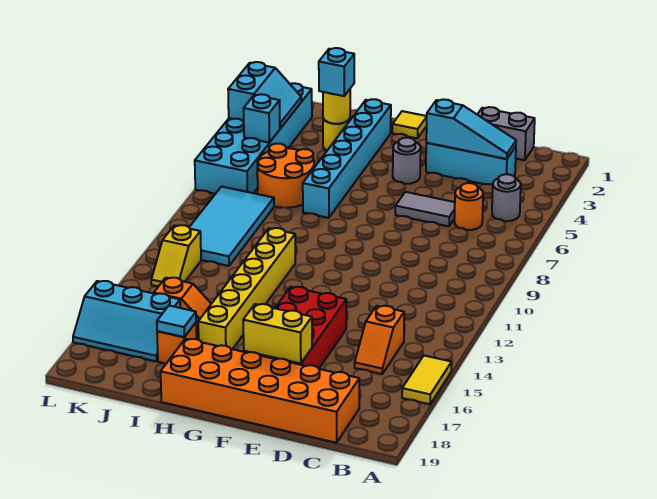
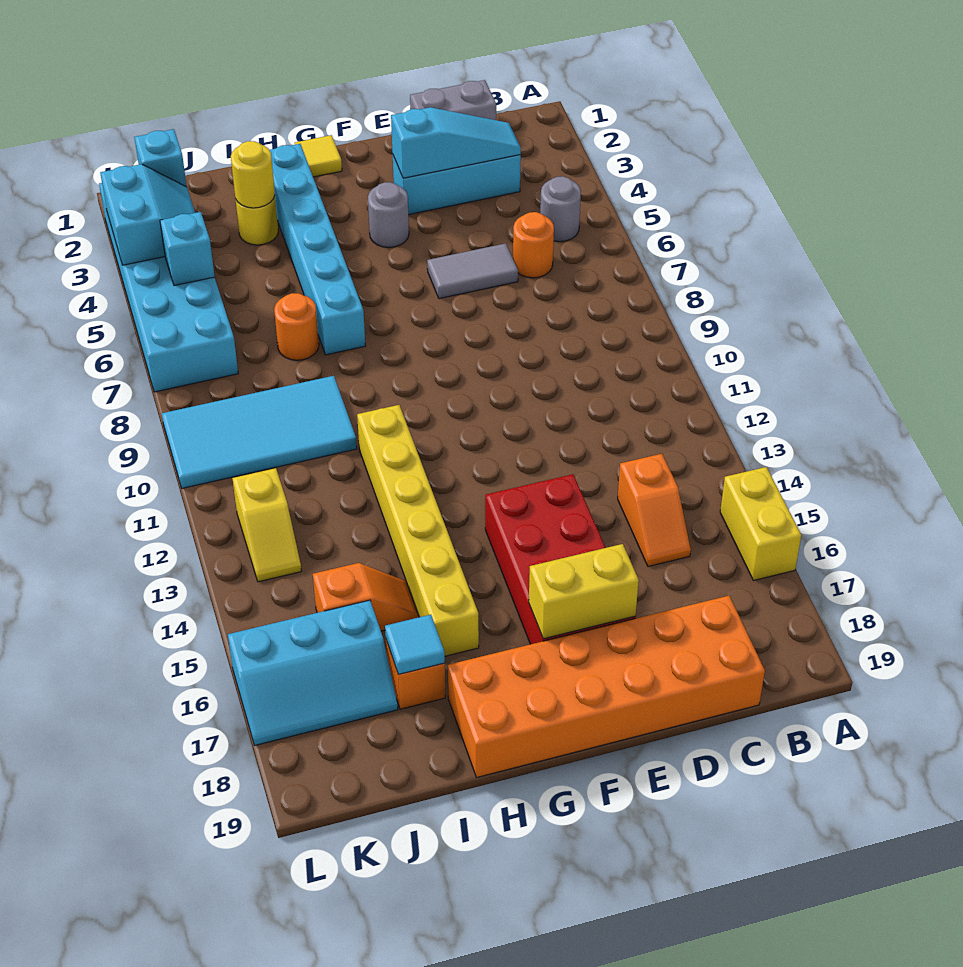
yellow 1x2 tile [402,356,452,404] -> yellow 1x2 brick [720,467,801,581]
cyan 1x1 brick [319,48,354,96] -> cyan 1x1 brick moved to [134,129,187,187]
orange 2x2 round brick [257,144,314,208] -> orange 1x1 round brick [274,293,319,360]
cyan 2x4 tile [189,187,274,266] -> cyan 2x4 tile turned to [162,376,357,488]

